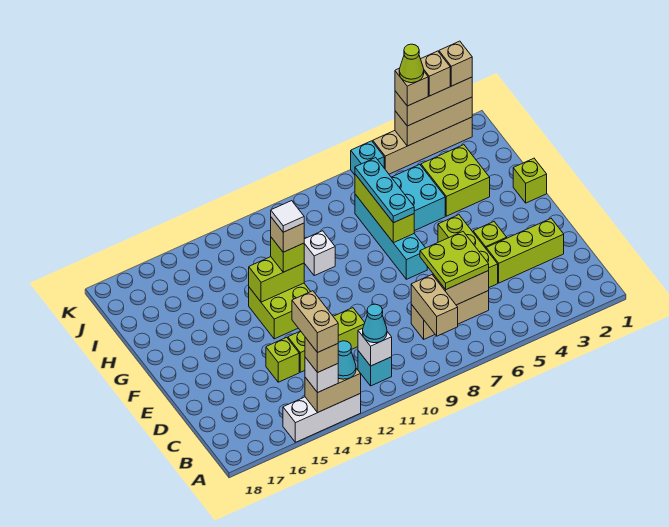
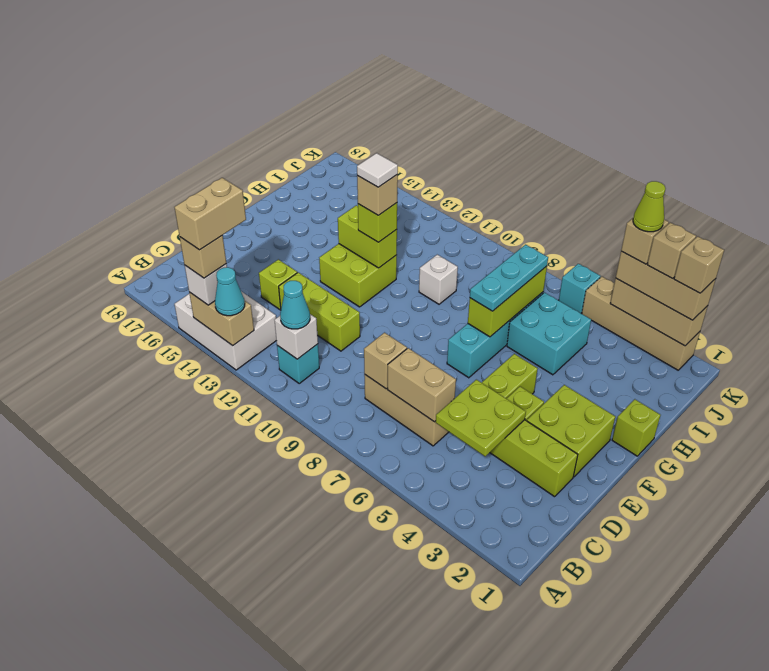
white 1x3 brick [283,393,361,442] -> white 2x3 brick [174,291,276,370]
tan 1x2 brick [411,275,458,336] -> tan 1x1 brick [364,333,407,389]
lime 2x2 plate [420,232,489,289] -> lime 2x2 plate moved to [436,380,526,456]
lime 2x2 brick [421,145,490,216] -> lime 2x2 brick moved to [527,385,615,477]

